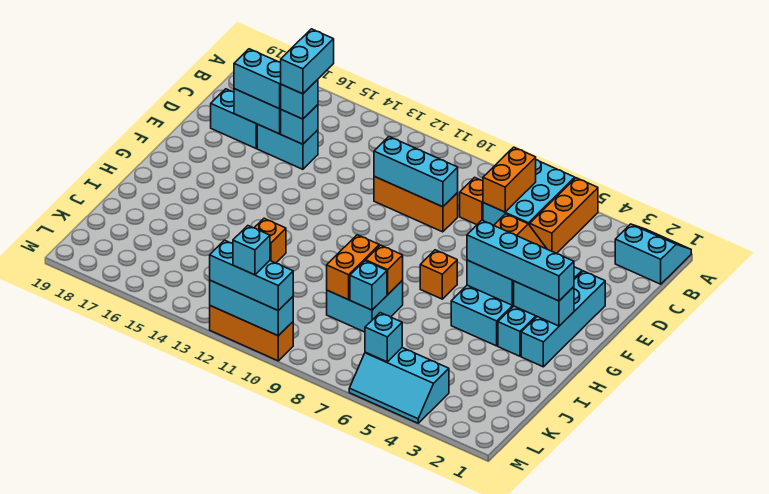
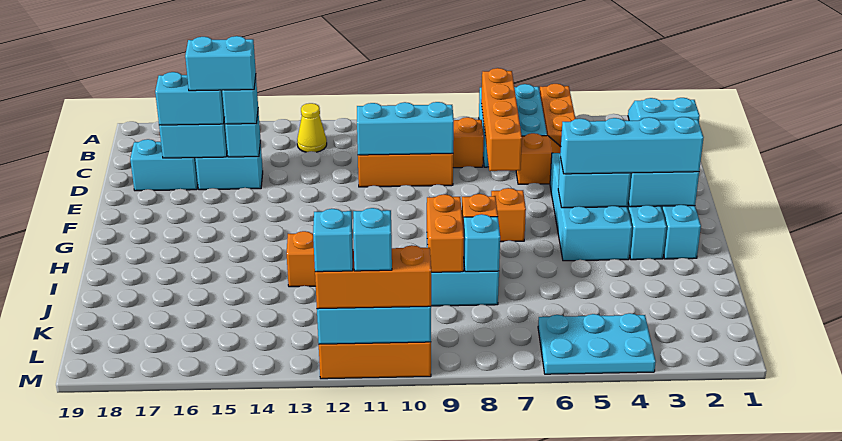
orange 1x2 brick [483,147,536,212] -> orange 1x4 brick [481,68,522,171]
none -> yellow 1x1 cone [297,103,327,152]
cyan 1x2 brick [281,29,334,94] -> cyan 1x2 brick turned to [185,36,256,91]
cyan 2x3 slope [349,348,449,423] -> cyan 2x3 plate [538,313,656,374]
cyan 1x1 brick [365,313,402,362] -> cyan 1x1 brick moved to [313,209,353,272]
cyan 1x3 brick [210,240,293,310] -> orange 1x3 brick [315,245,432,309]

